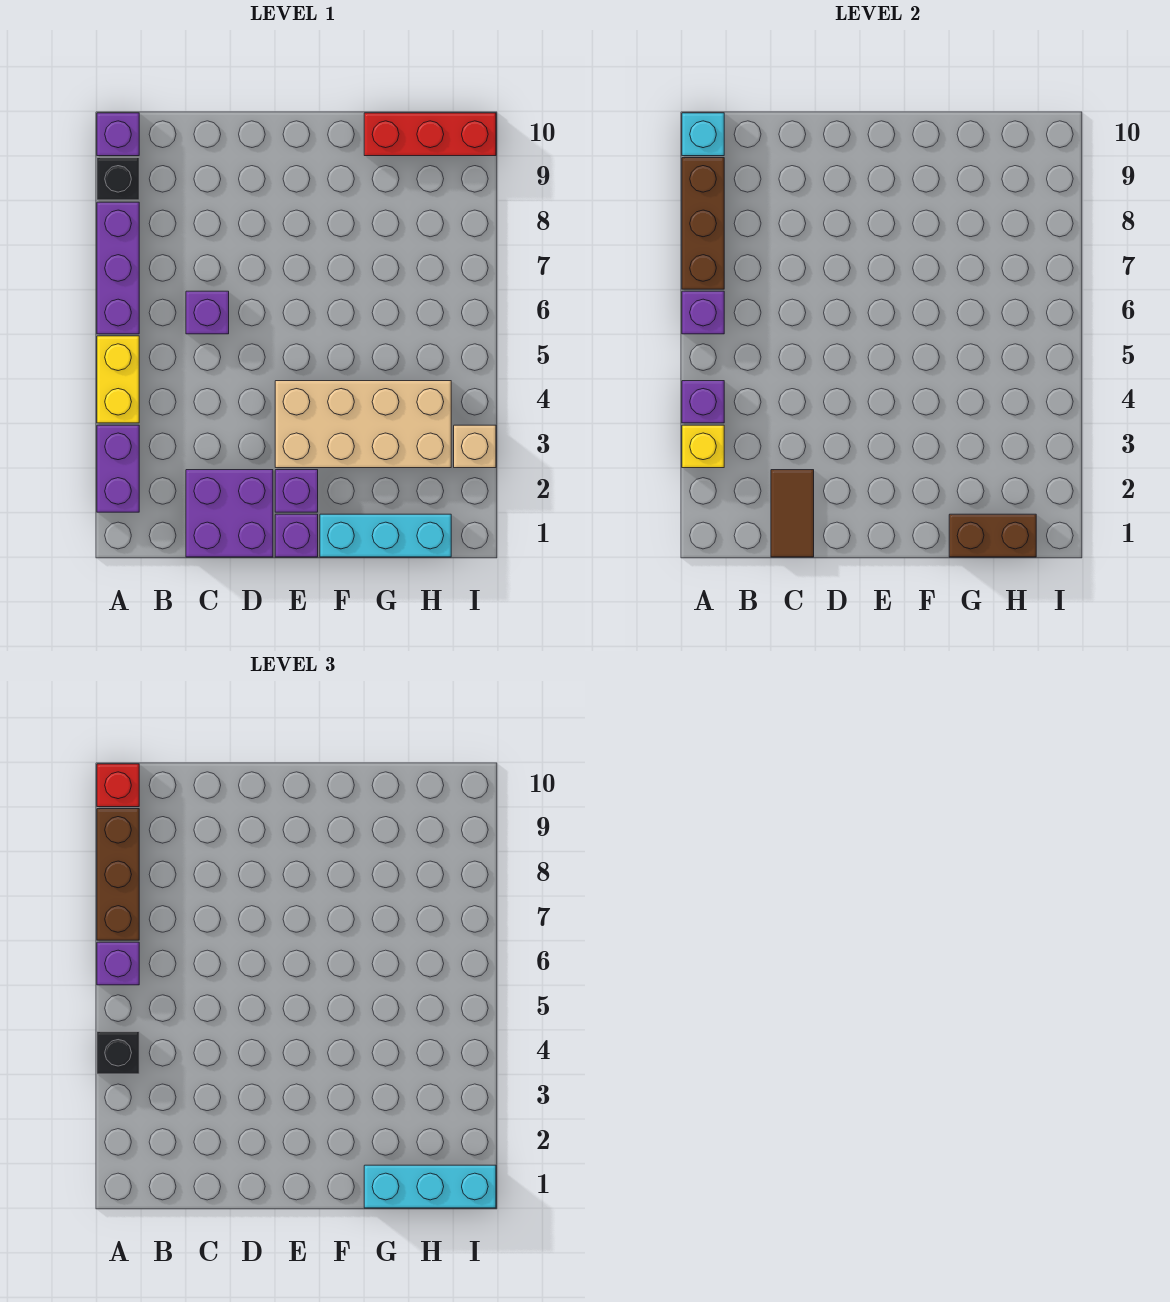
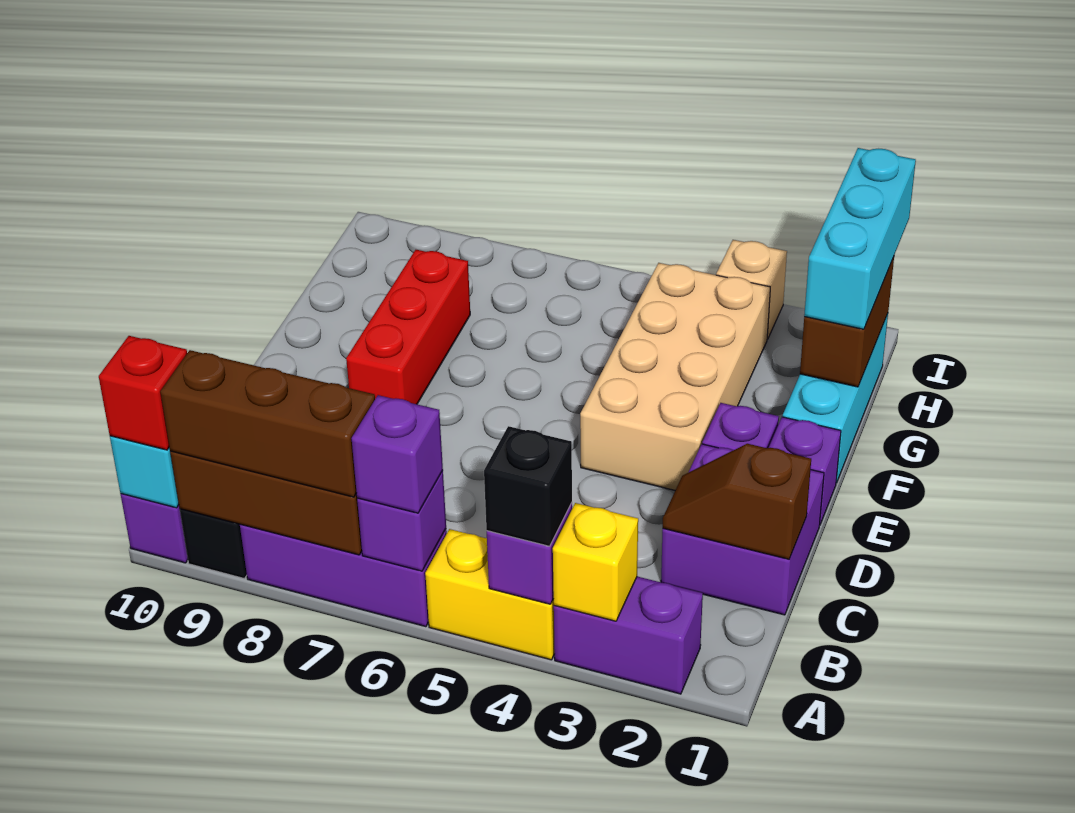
brown 1x2 tile [771,470,814,557] -> brown 1x2 slope [663,444,811,559]
purple 1x1 brick [186,291,229,334] -> none
red 1x3 brick [364,113,496,156] -> red 1x3 brick moved to [346,250,470,404]

